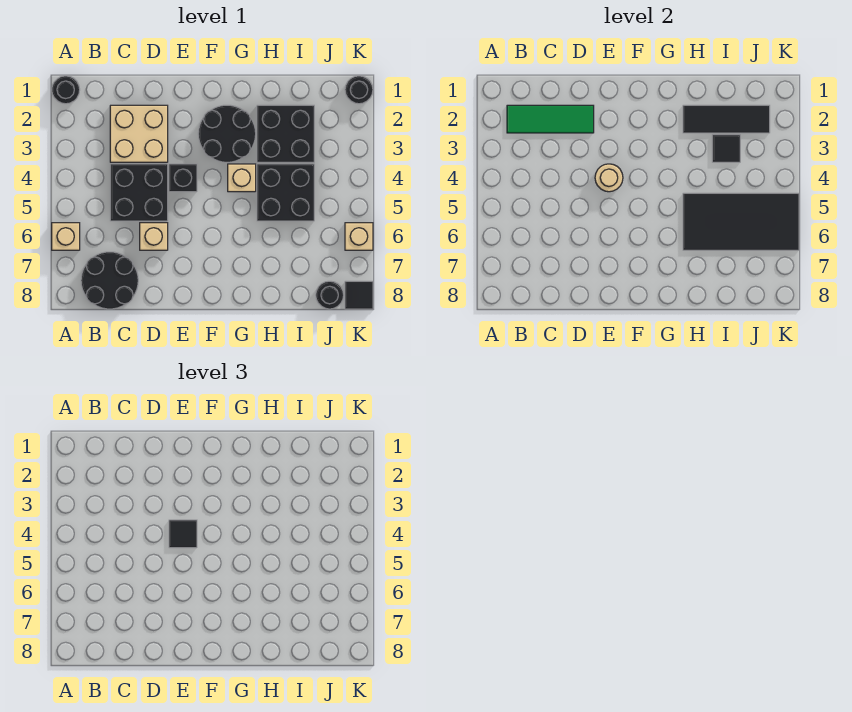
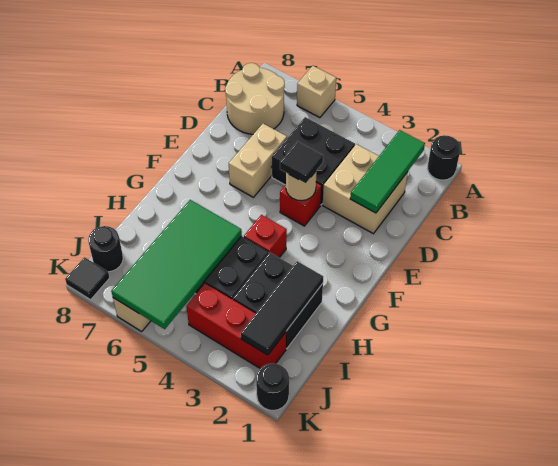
black 2x2 round brick [81,252,138,309] -> tan 2x2 round brick [225,63,285,134]
tan 1x1 brick [140,223,168,250] -> tan 1x2 brick [229,124,287,197]
black 1x1 brick [169,164,197,192] -> red 1x1 brick [280,182,322,226]
black 2x2 round brick [198,105,256,162] -> none
tan 1x1 brick [228,164,256,192] -> red 1x1 brick [244,215,287,258]
black 2x4 tile [683,193,799,250] -> green 2x4 tile [111,200,242,329]
black 1x1 tile [712,135,740,162] -> none
none -> red 1x3 brick [186,283,286,368]

